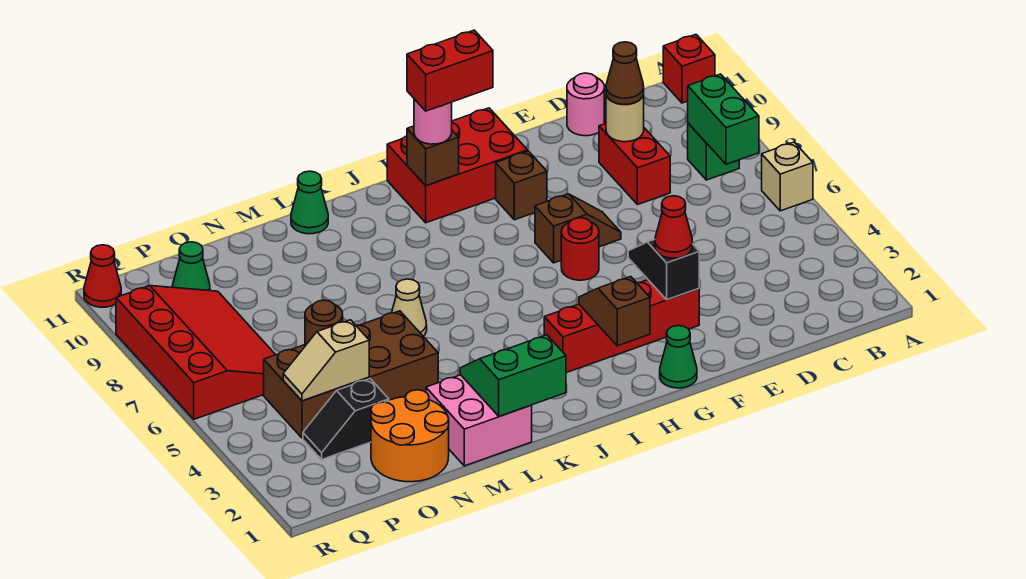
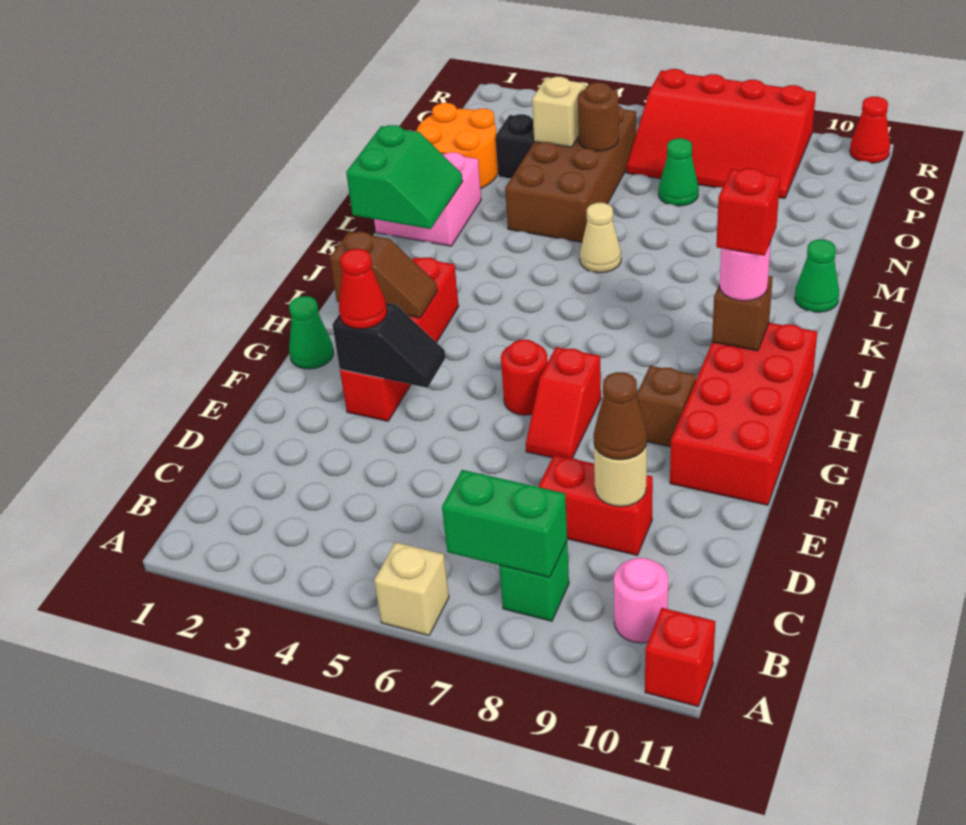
pink 1x1 round brick [567,73,604,136] -> pink 1x1 round brick moved to [614,558,668,643]
brown 1x2 slope [535,194,621,263] -> red 1x2 slope [526,347,601,458]
red 2x3 brick [387,108,528,223] -> red 2x4 brick [670,323,817,505]
red 1x2 brick [407,30,493,111] -> red 1x1 brick [716,168,780,256]
green 1x1 cone [172,242,210,291] -> green 1x1 cone moved to [659,138,699,206]

